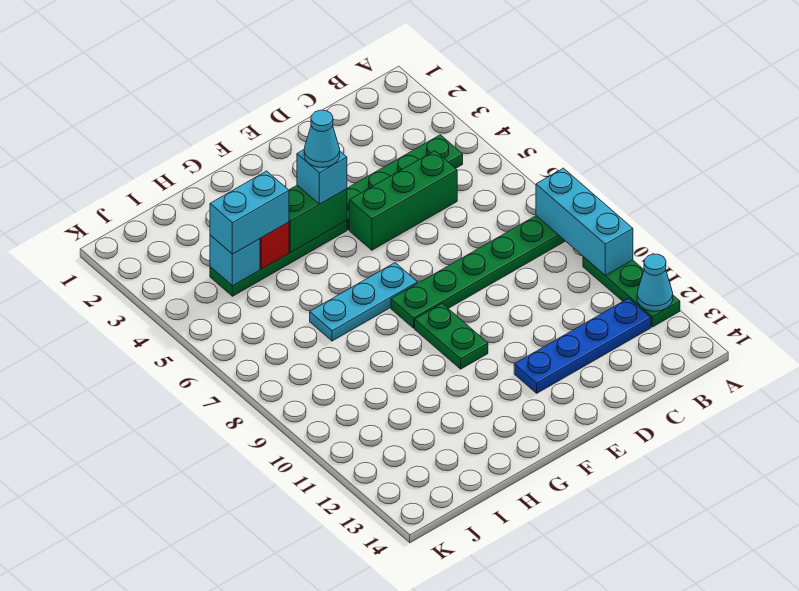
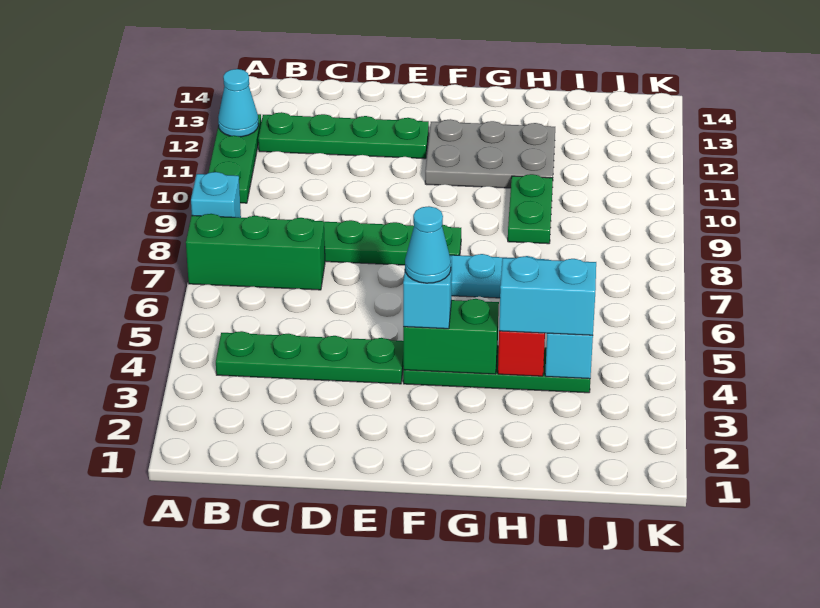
cyan 1x3 brick [536,168,633,276] -> cyan 1x1 brick [191,172,241,218]
blue 1x4 plate [514,298,651,393] -> green 1x4 plate [258,112,429,159]
green 1x3 brick [349,151,457,250] -> green 1x3 brick moved to [186,214,325,290]
green 1x2 plate [415,304,488,369] -> green 1x2 plate moved to [508,174,553,244]
none -> grey 2x3 plate [425,119,555,188]

